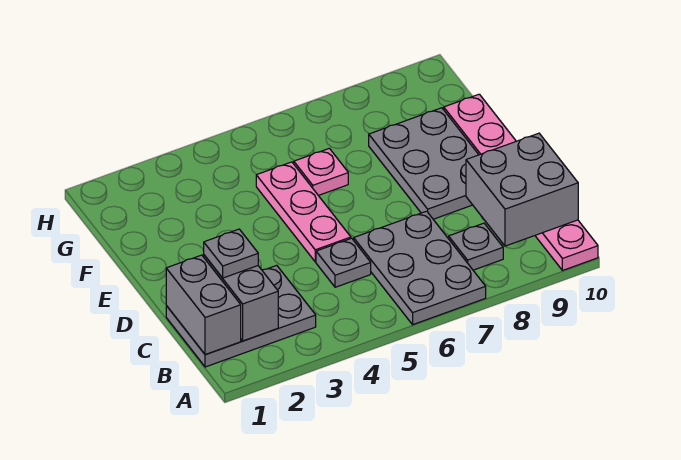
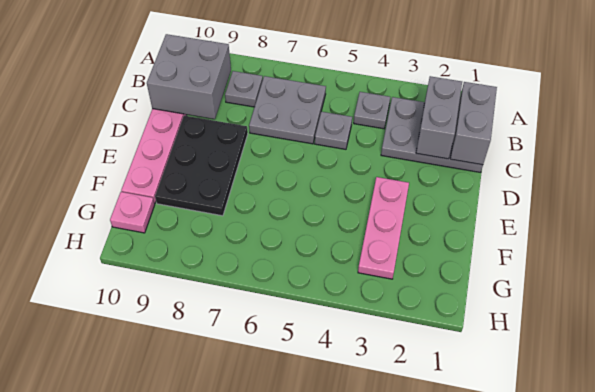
grey 2x3 plate [354,211,486,325] -> grey 2x2 plate [249,76,326,144]
grey 1x1 plate [204,229,258,278] -> grey 1x1 plate moved to [354,92,390,129]
pink 1x3 plate [256,162,351,262] -> pink 1x3 plate moved to [358,177,409,279]
grey 2x3 plate [369,108,479,219] -> black 2x3 plate [155,116,248,216]
pink 1x1 plate [294,148,348,195] -> pink 1x1 plate moved to [110,192,155,233]

